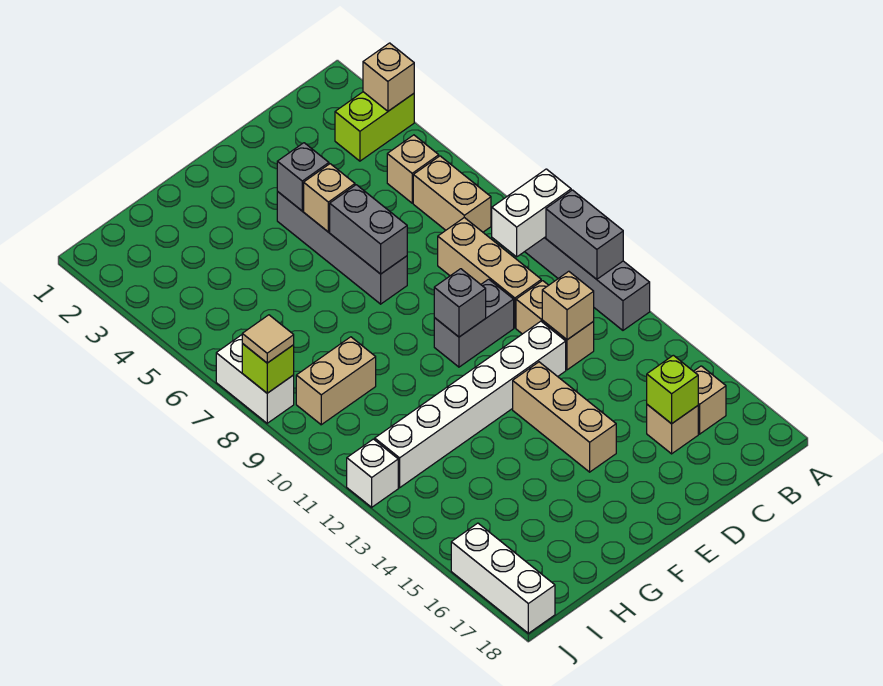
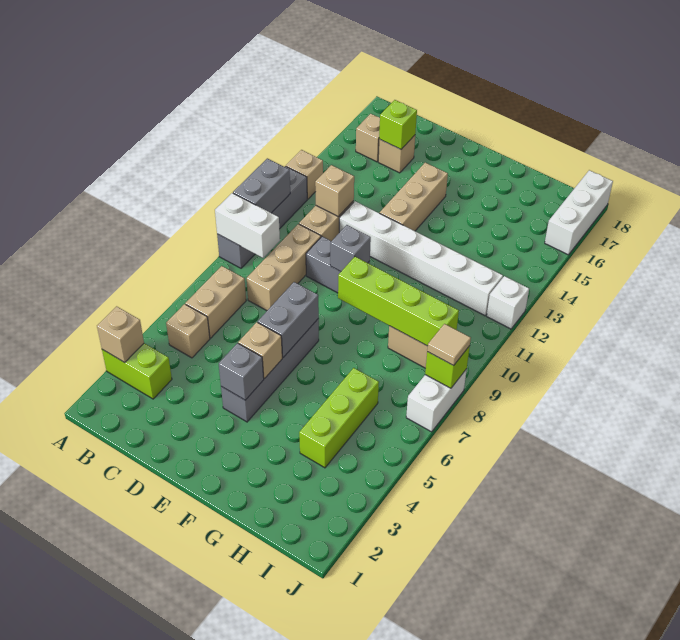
none -> tan 1x1 brick [286,150,323,199]
none -> lime 1x4 brick [338,257,459,346]
none -> lime 1x3 brick [299,368,379,468]

